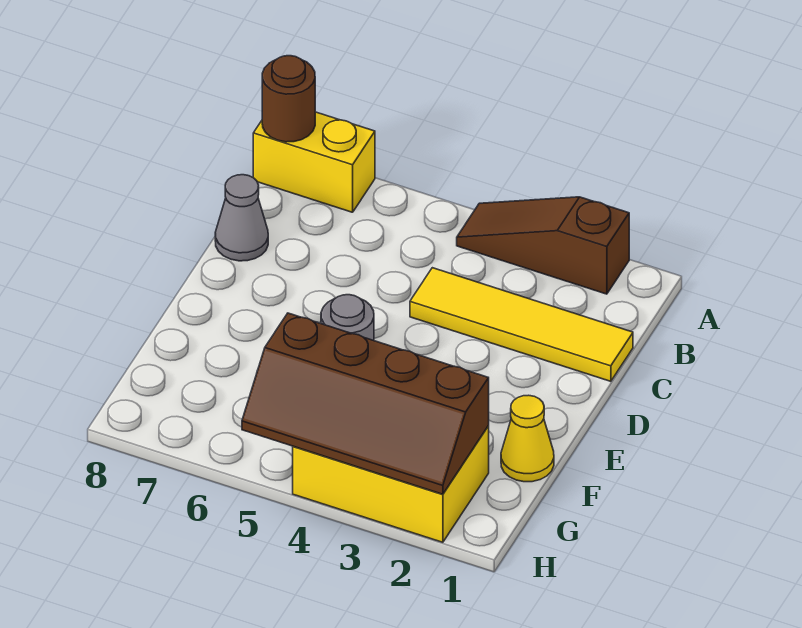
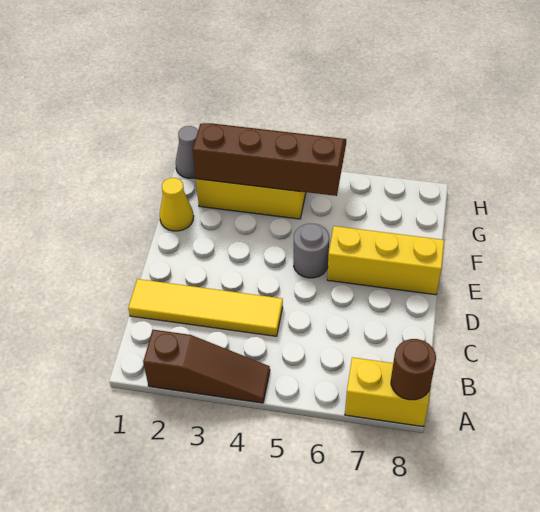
grey 1x1 cone [215,175,268,261] -> grey 1x1 cone moved to [176,126,198,178]
none -> yellow 1x3 brick [327,226,444,295]

